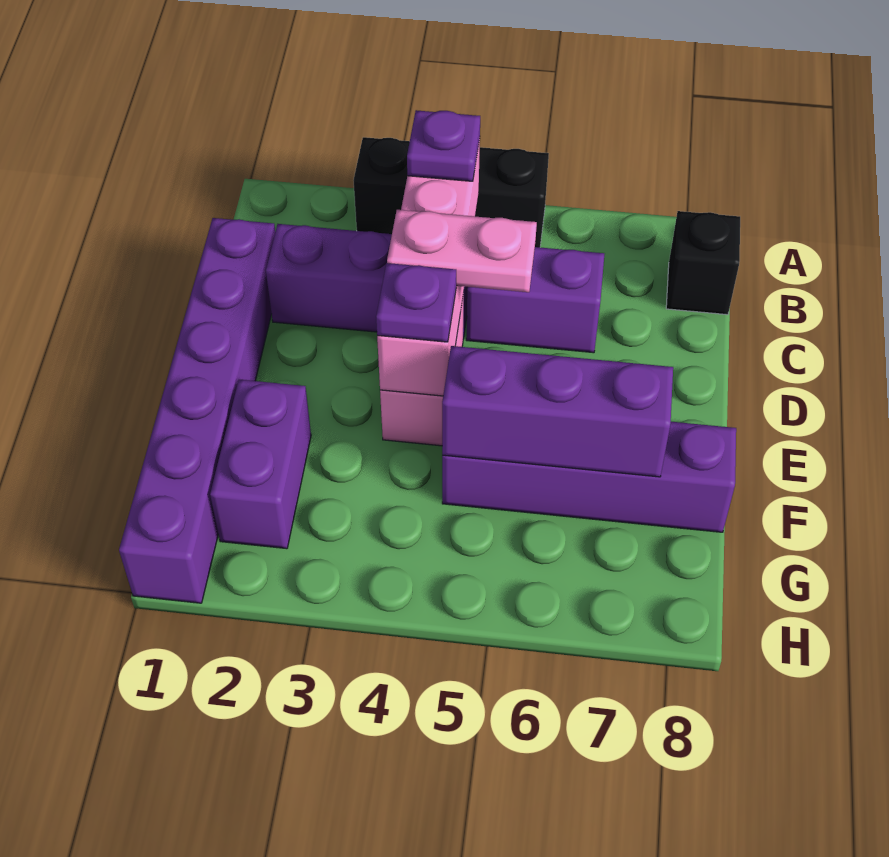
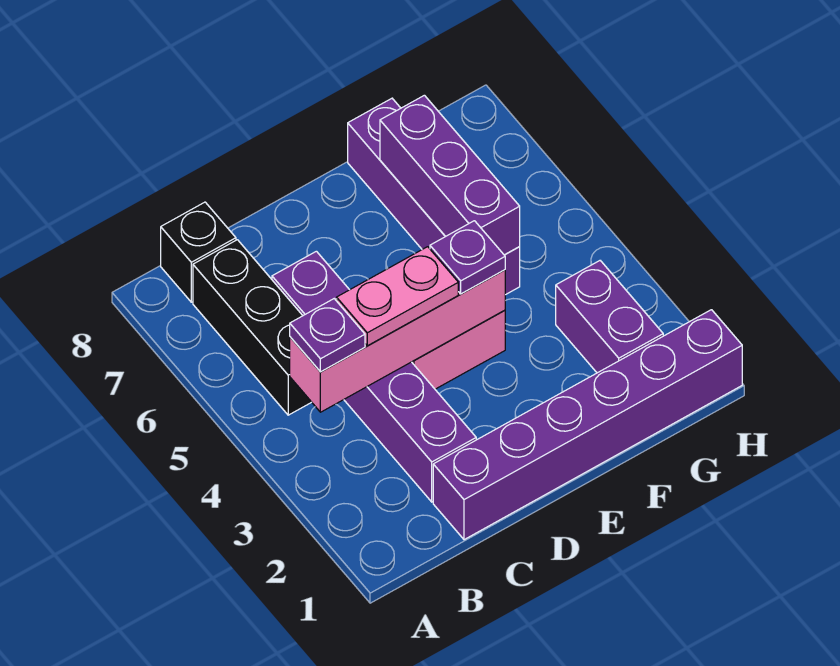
black 1x3 brick [353,137,549,247] -> black 1x3 brick moved to [193,240,311,415]
pink 1x2 plate [387,210,537,292] -> pink 1x2 plate turned to [337,247,458,346]
purple 1x2 brick [210,380,311,549] -> purple 1x2 brick turned to [556,261,663,373]

